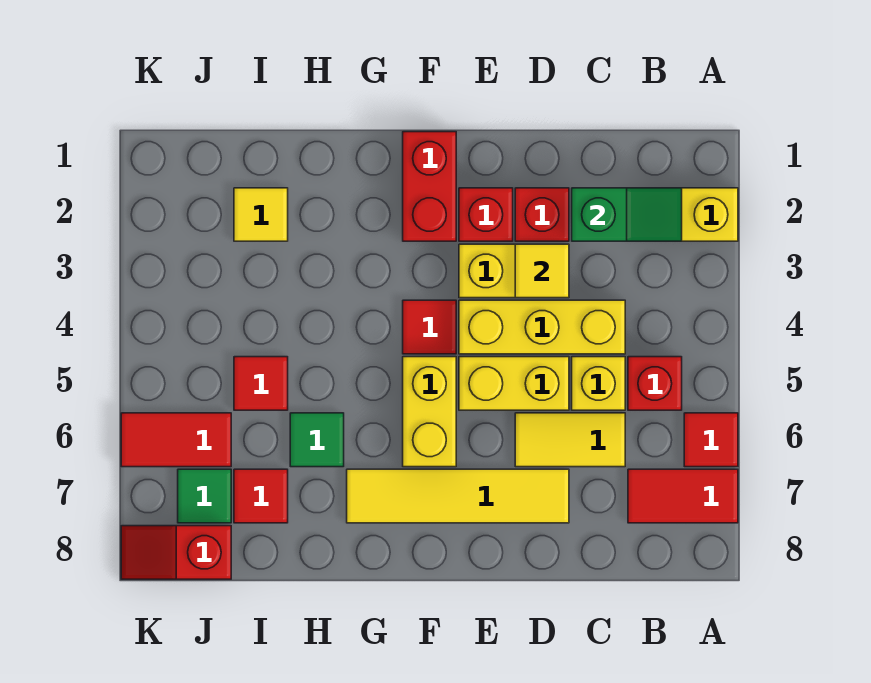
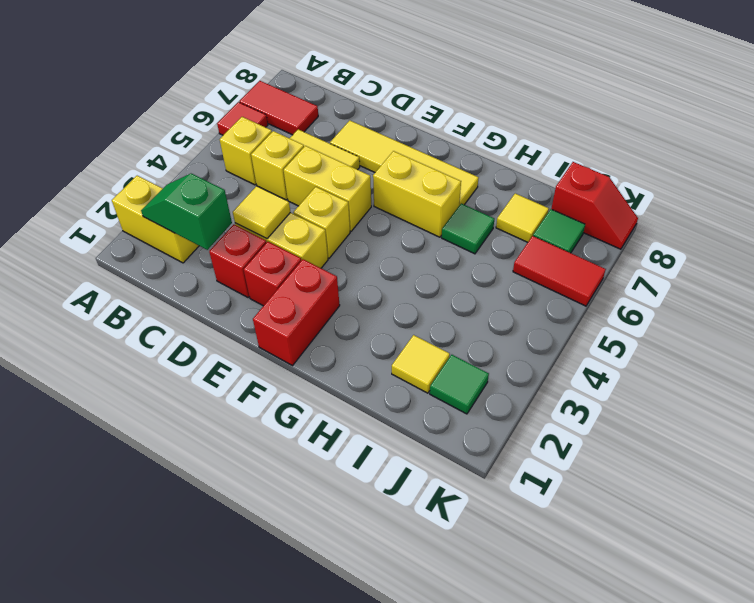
red 1x1 brick [628,357,682,410] -> yellow 1x1 brick [220,117,272,185]
yellow 1x3 brick [459,300,625,354] -> yellow 1x1 brick [293,187,350,258]
red 1x1 tile [403,300,456,354] -> none
yellow 1x2 brick [403,357,456,467] -> yellow 1x2 brick turned to [373,151,461,237]
red 1x1 tile [234,357,288,410] -> none
red 1x1 tile [234,469,288,523] -> yellow 1x1 tile [496,193,549,242]
none -> green 1x1 tile [430,355,489,414]

